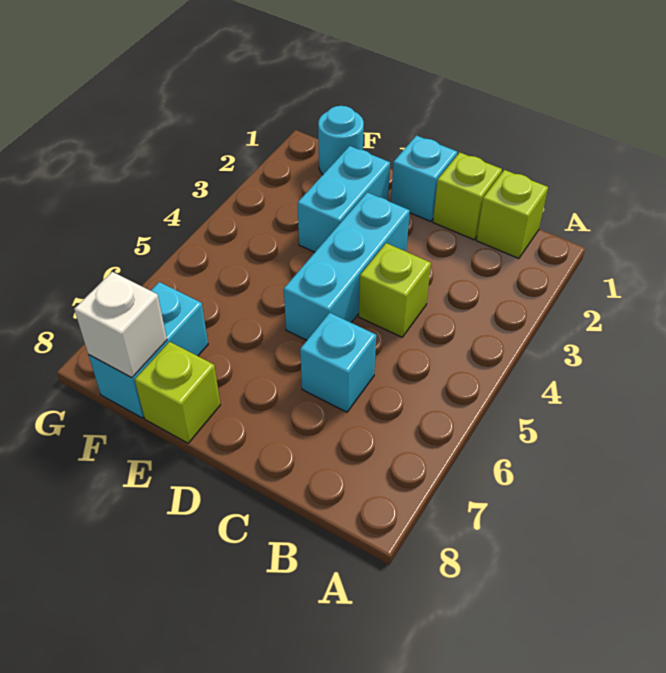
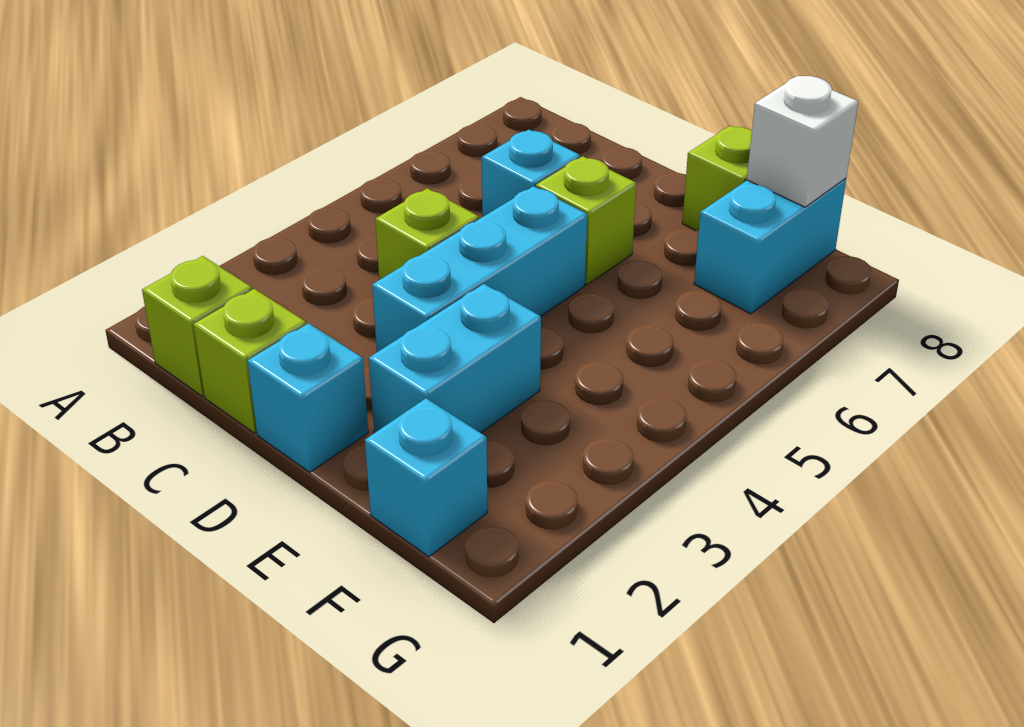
none -> lime 1x1 brick [536,156,636,285]
cyan 1x1 round brick [318,106,364,174] -> cyan 1x1 brick [365,398,488,557]

